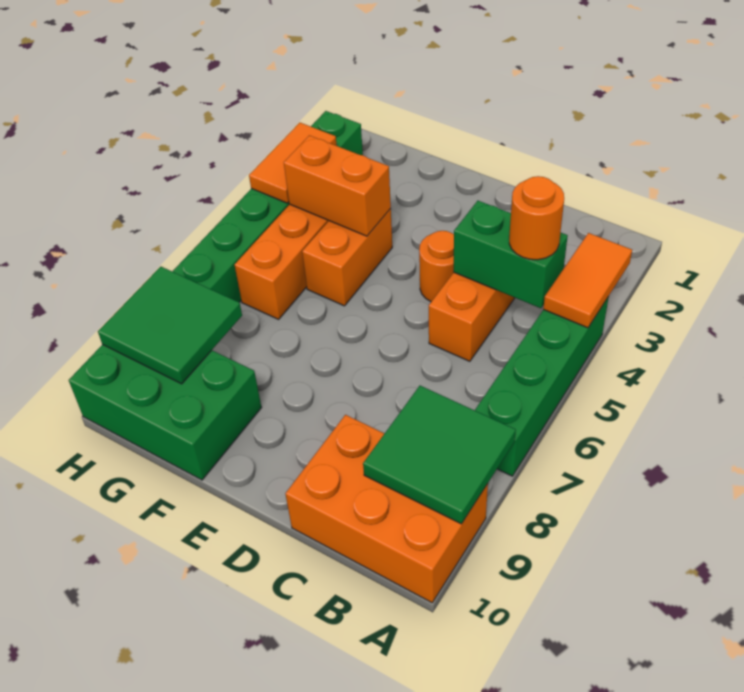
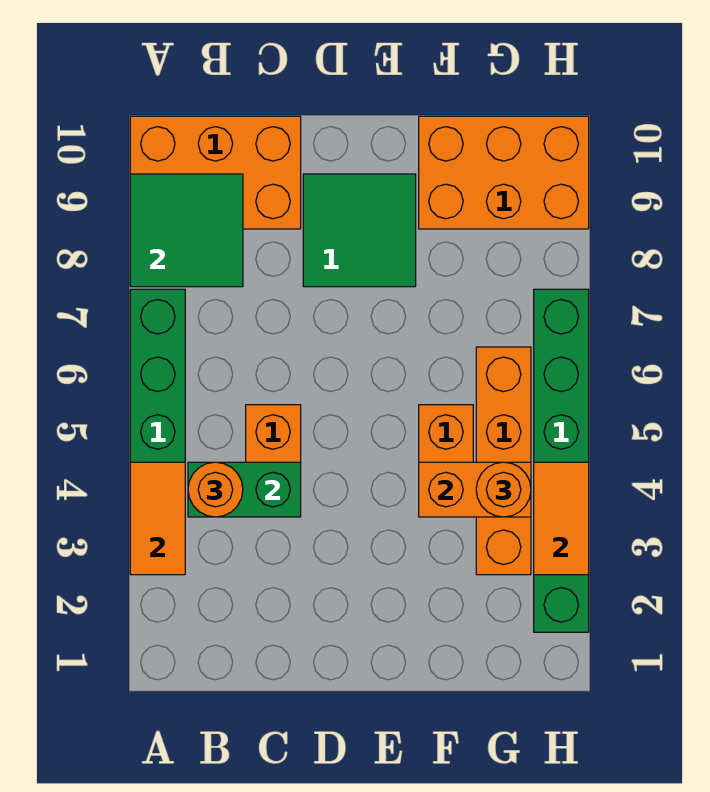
orange 1x1 round brick [419,231,454,302] -> orange 1x1 round brick moved to [476,462,531,517]
green 2x3 brick [69,344,261,480] -> orange 2x3 brick [419,116,589,229]
green 2x2 tile [98,267,242,384] -> green 2x2 tile moved to [303,174,416,287]

